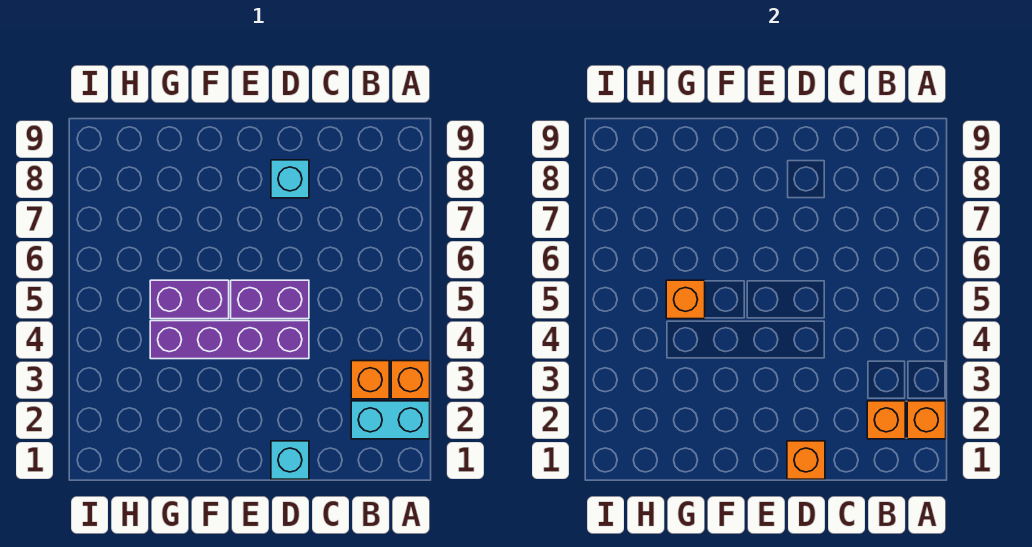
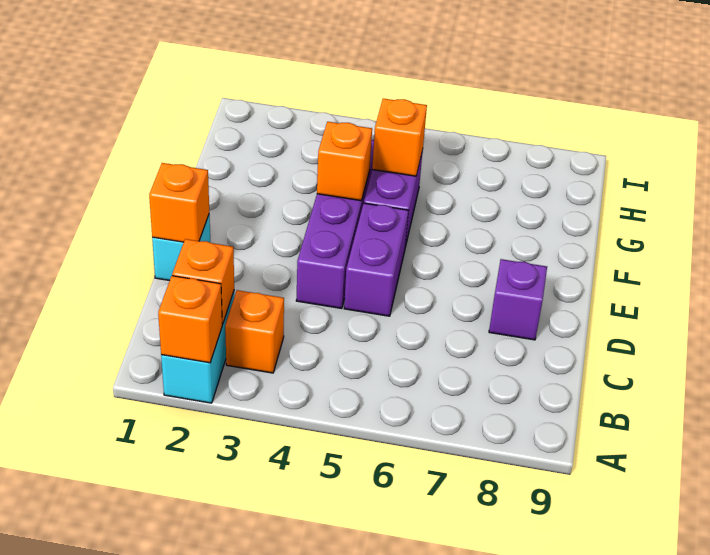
orange 1x1 brick [391,361,430,399] -> orange 1x1 brick moved to [317,122,372,201]
cyan 1x1 brick [271,160,309,198] -> purple 1x1 brick [489,259,547,340]

